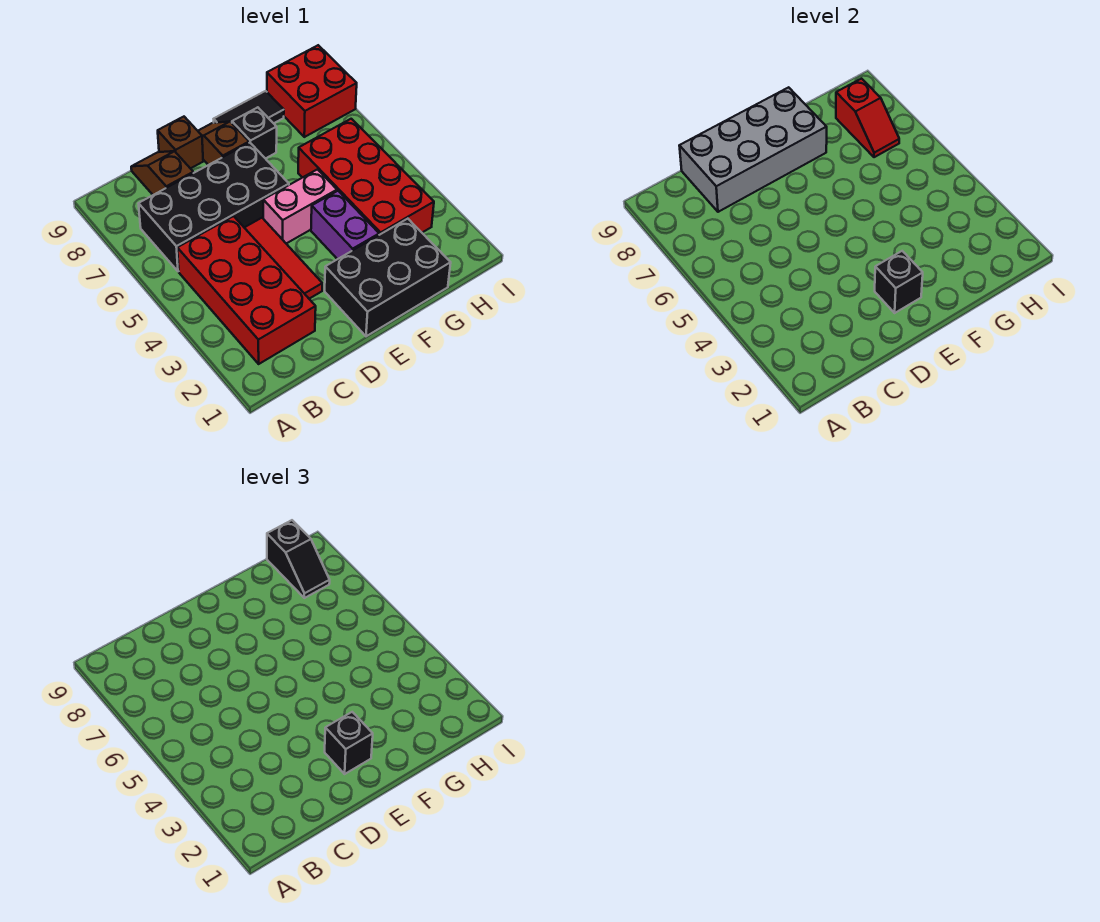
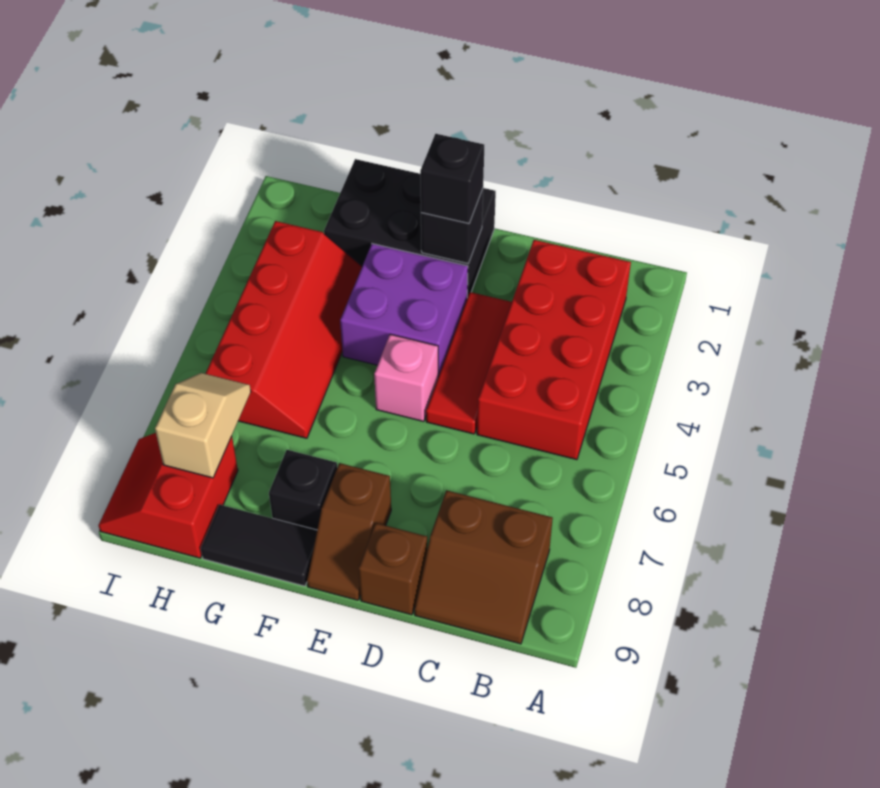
black 2x4 brick [139,143,289,271] -> none
brown 1x2 slope [131,151,193,195] -> brown 2x2 slope [415,490,553,644]
grey 2x4 brick [679,87,827,212] -> none
pink 1x2 brick [263,169,337,244] -> pink 1x1 brick [374,334,438,422]
purple 1x2 brick [311,191,379,259] -> purple 2x2 brick [340,244,468,377]
red 2x4 brick [298,119,434,235] -> red 2x4 slope [205,221,362,438]
red 1x2 slope [836,79,899,157] -> tan 1x2 slope [155,373,251,478]
red 2x2 brick [267,45,357,137] -> red 2x2 slope [98,433,238,558]
black 1x2 slope [267,520,330,598] -> none

